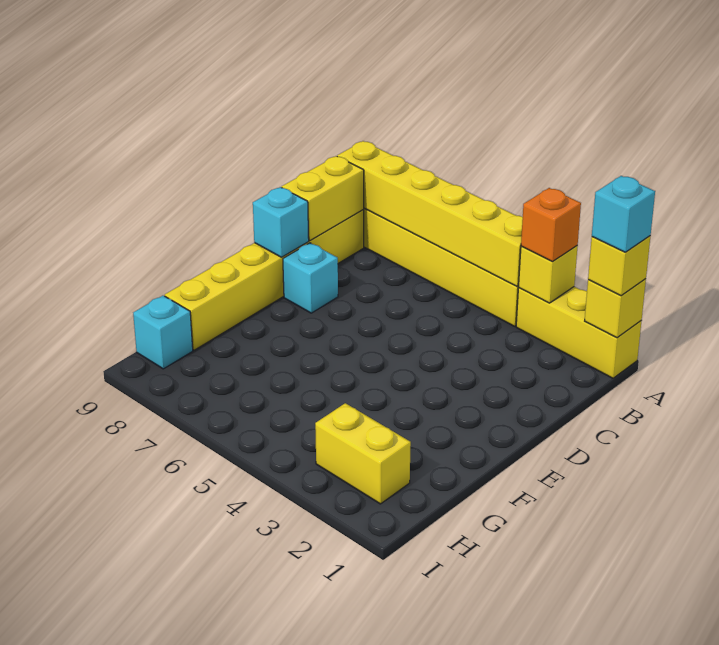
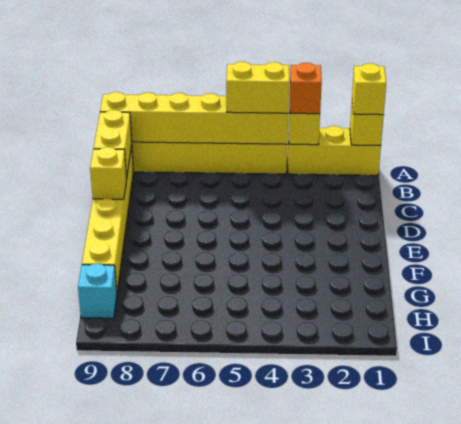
cyan 1x1 brick [592,176,655,252] -> none
cyan 1x1 brick [283,243,338,313] -> none
cyan 1x1 brick [253,187,309,257] -> yellow 1x1 brick [90,147,126,199]
yellow 1x2 brick [315,403,411,504] -> yellow 1x2 brick moved to [226,62,289,113]

